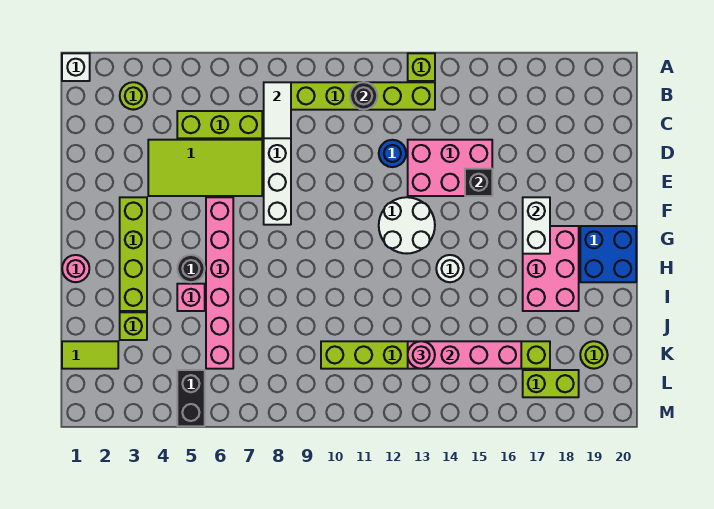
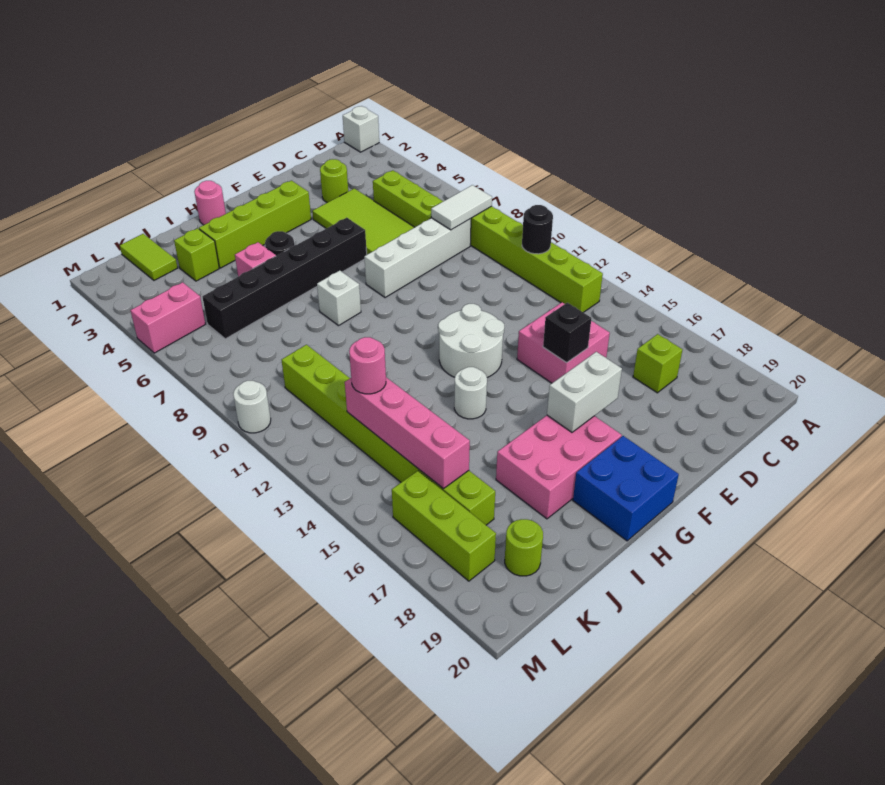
lime 1x1 brick [408,53,435,81] -> lime 1x1 brick moved to [633,334,682,393]
lime 1x1 round brick [120,82,147,110] -> lime 1x1 round brick moved to [320,159,348,203]
blue 1x1 round brick [379,140,406,167] -> none
pink 2x3 brick [408,140,492,196] -> pink 2x2 brick [517,302,610,383]
pink 1x6 brick [206,197,233,369] -> black 1x6 brick [203,218,367,339]
none -> white 1x1 brick [317,270,361,326]
black 1x2 brick [177,370,205,426] -> pink 1x2 brick [130,282,205,353]
lime 1x2 brick [523,370,579,397] -> lime 1x3 brick [392,471,496,581]
none -> white 1x1 round brick [233,381,271,433]

